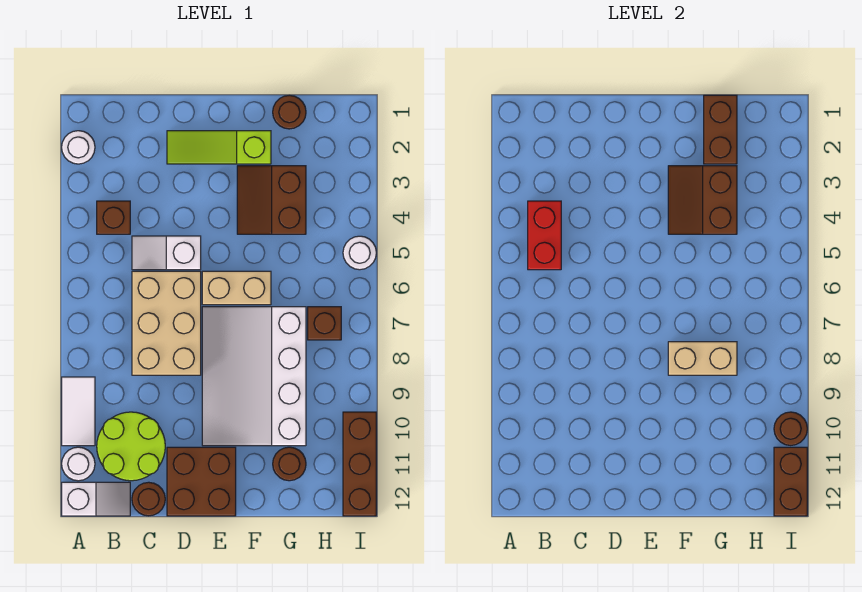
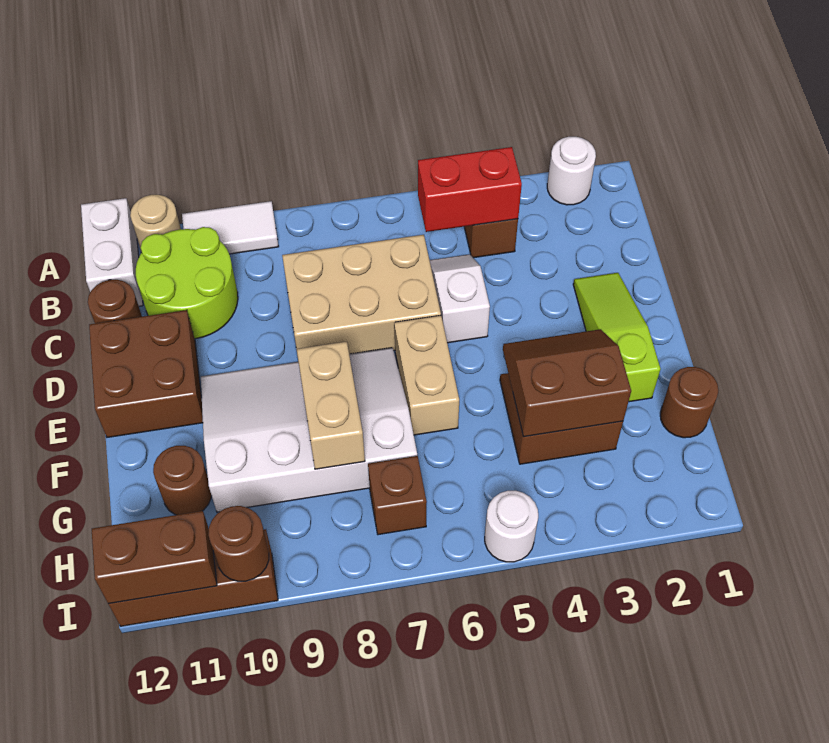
white 1x1 round brick [62,447,95,481] -> tan 1x1 round brick [130,195,181,252]
white 1x2 slope [62,482,130,516] -> white 1x2 brick [81,198,143,306]
brown 1x2 brick [704,95,737,164] -> none

